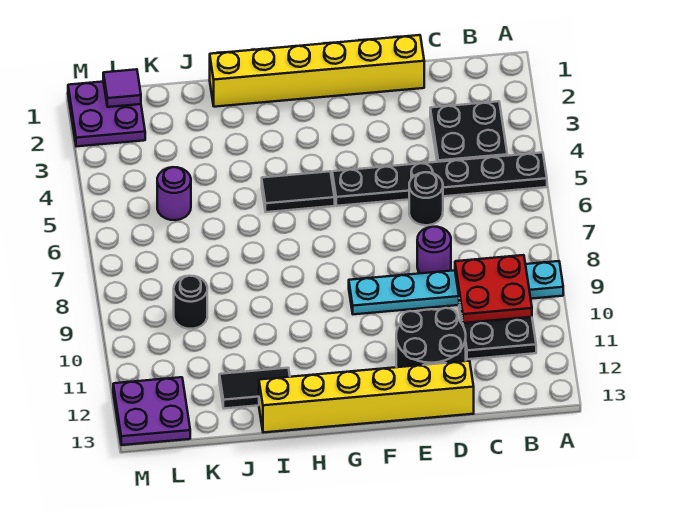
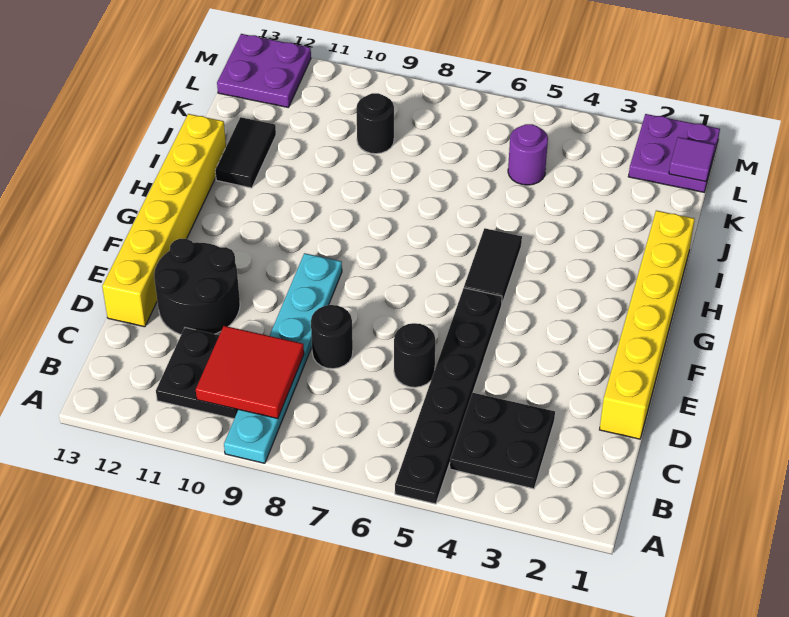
red 2x2 plate [455,255,532,323] -> red 2x2 tile [196,326,304,419]
purple 1x1 round brick [417,227,451,273] -> black 1x1 round brick [311,305,353,369]

